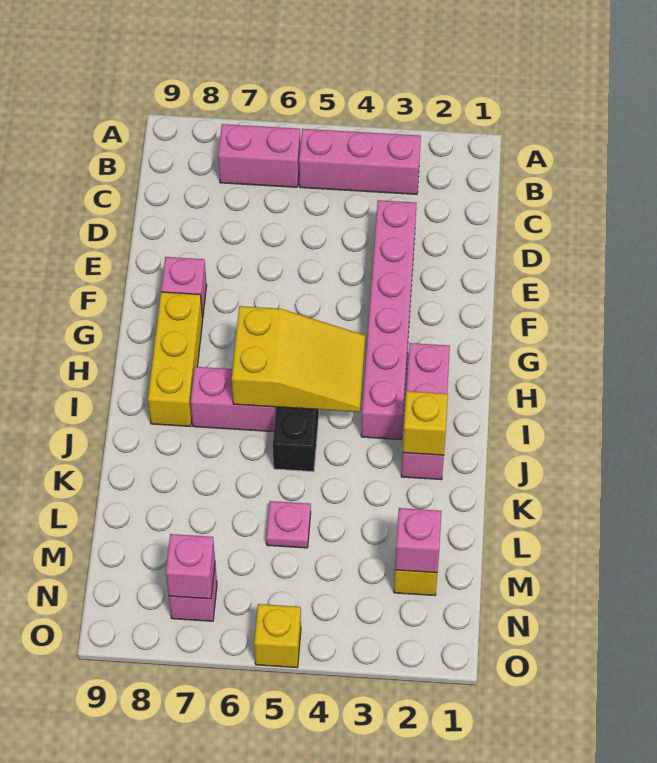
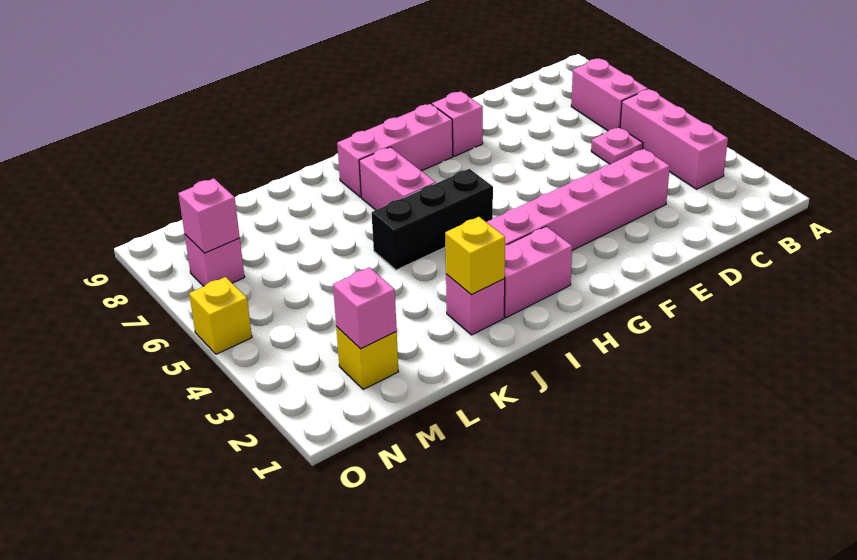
yellow 1x3 brick [148,292,203,427] -> pink 1x3 brick [337,104,453,197]
yellow 2x3 slope [232,306,365,412] -> none
pink 1x1 plate [266,501,311,548] -> pink 1x1 plate moved to [591,127,643,164]

